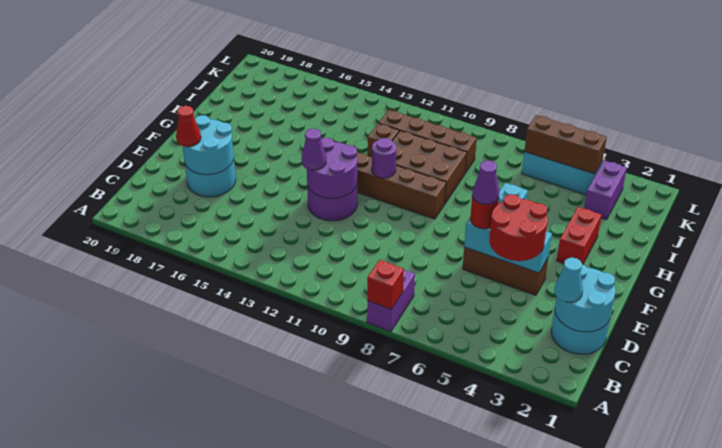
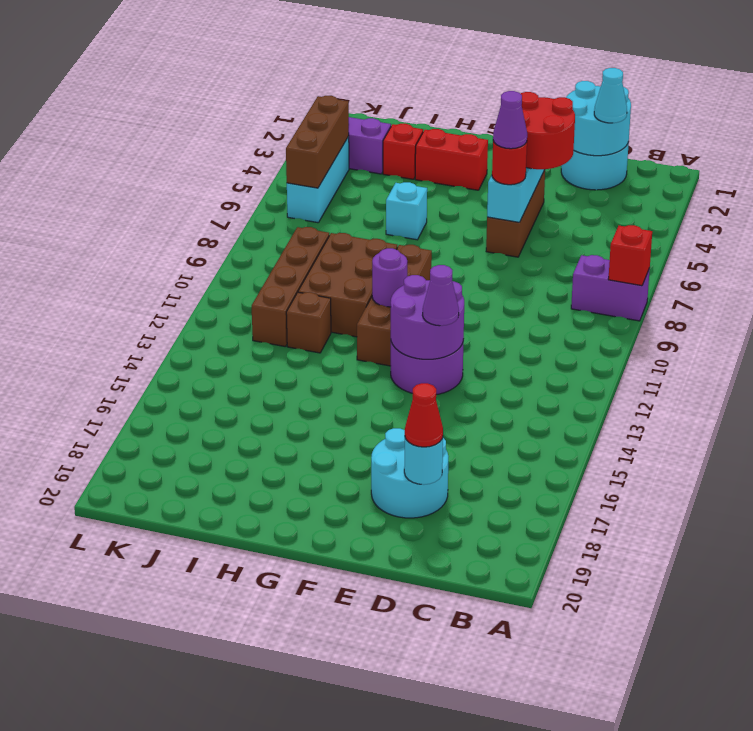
cyan 2x2 round brick [183,115,234,175] -> cyan 1x1 round brick [404,438,443,485]
none -> red 1x1 brick [383,124,423,179]

